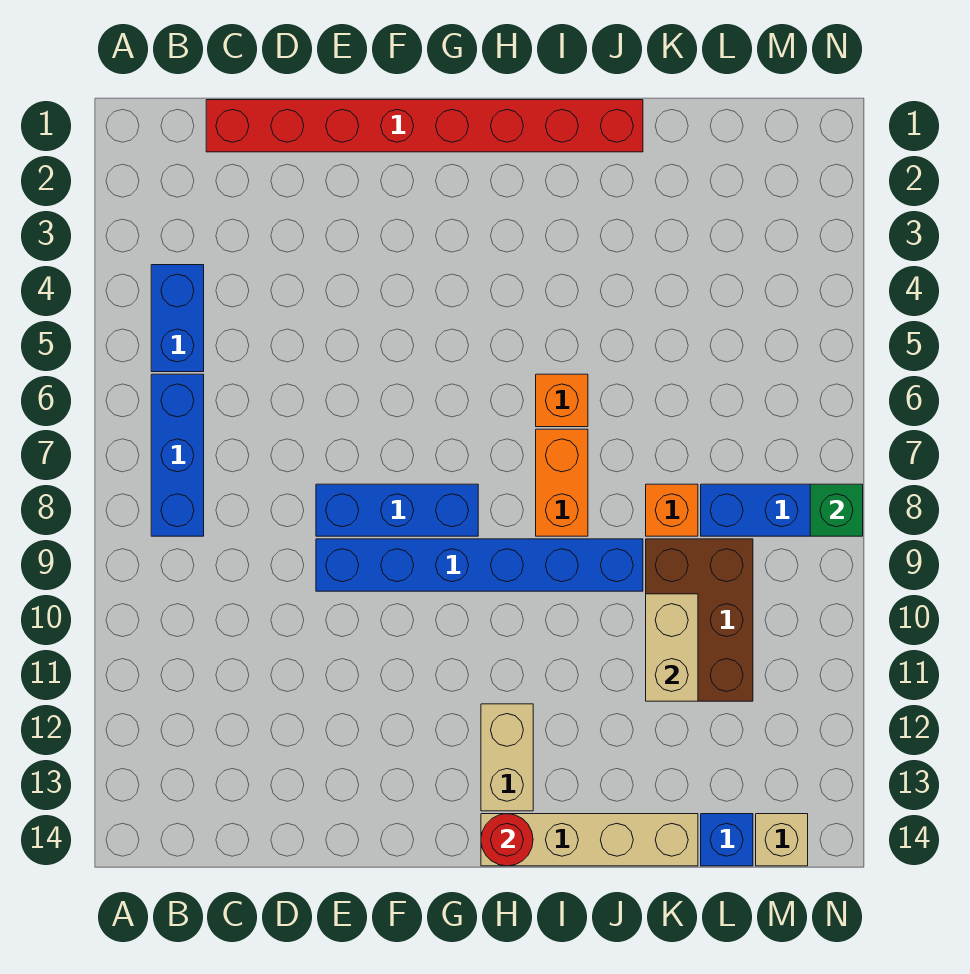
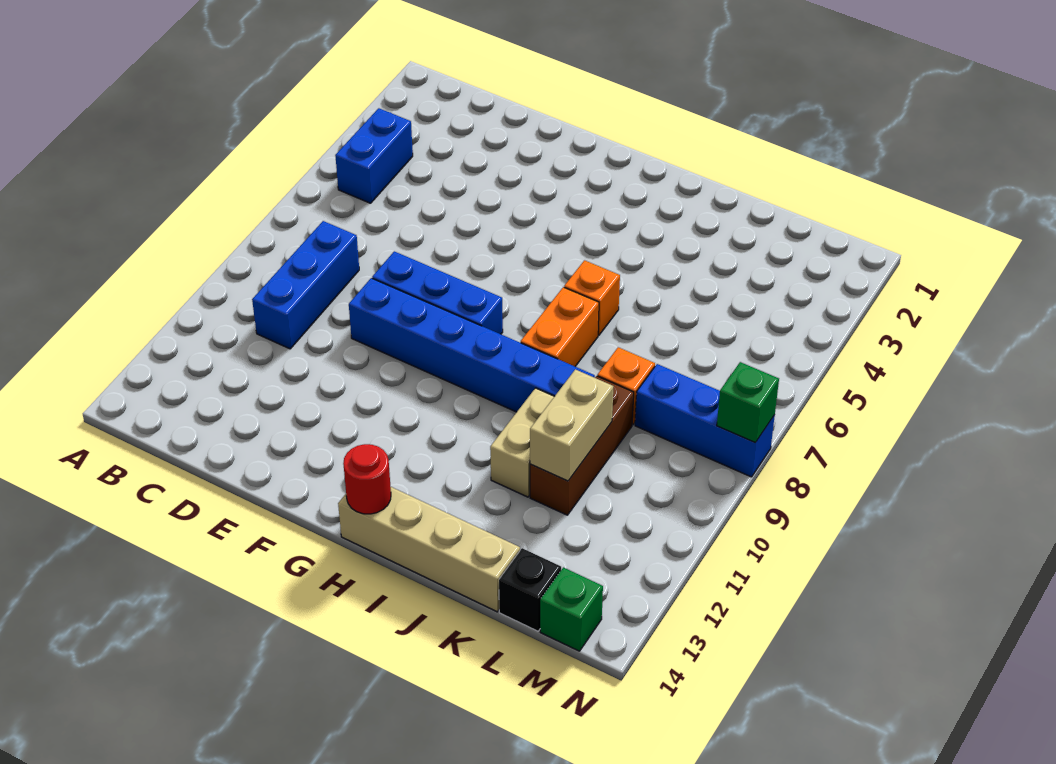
blue 1x3 brick [151,374,204,536] -> blue 1x3 brick moved to [252,221,359,349]
red 1x8 brick [206,100,643,152] -> none
tan 1x2 brick [481,704,533,811] -> tan 1x2 brick moved to [490,388,554,497]
brown 2x3 brick [646,539,753,701] -> brown 1x3 brick [530,376,634,515]
blue 1x1 brick [701,814,753,866] -> black 1x1 brick [499,548,561,631]
tan 1x1 brick [756,814,808,866] -> green 1x1 brick [540,567,603,651]

